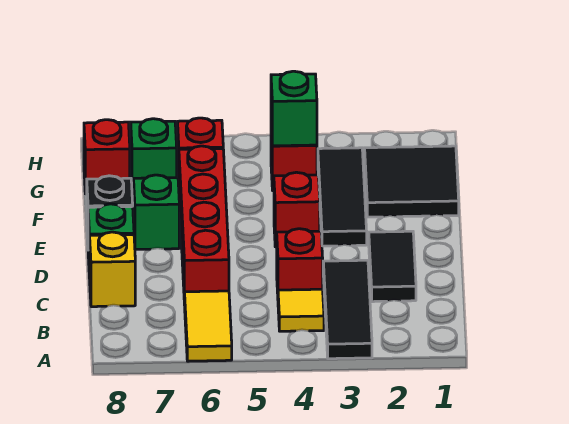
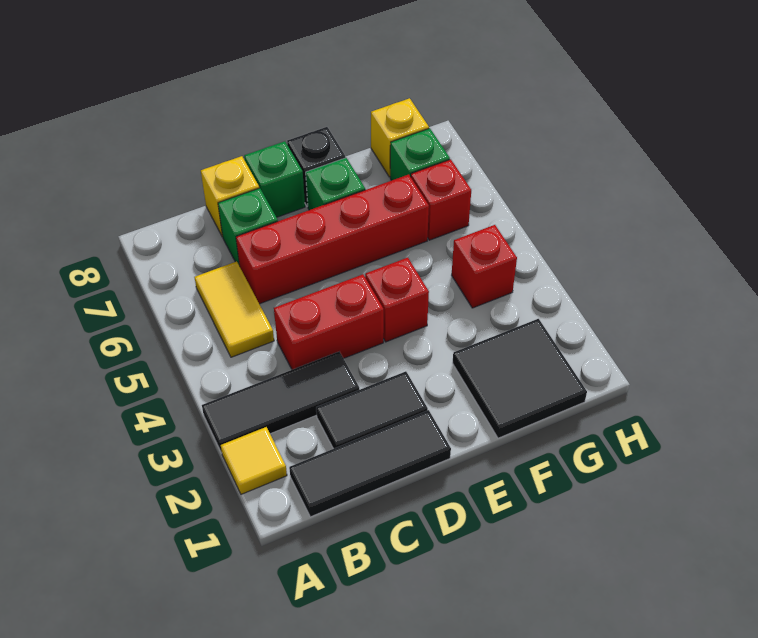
yellow 1x2 tile [185,291,232,361] -> yellow 1x2 tile turned to [195,261,274,357]
yellow 1x1 tile [278,289,324,331] -> yellow 1x1 tile moved to [221,427,287,494]
red 1x1 brick [277,229,323,293] -> red 1x2 brick [274,274,384,370]
black 1x3 tile [318,148,367,246] -> black 1x3 tile moved to [289,410,451,517]
green 1x1 brick [271,71,317,146] -> green 1x1 brick moved to [218,188,278,266]
red 1x1 brick [84,120,130,194] -> yellow 1x1 brick [371,98,429,177]

